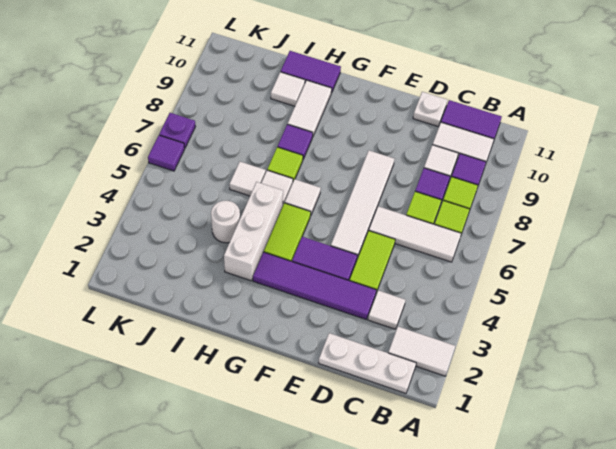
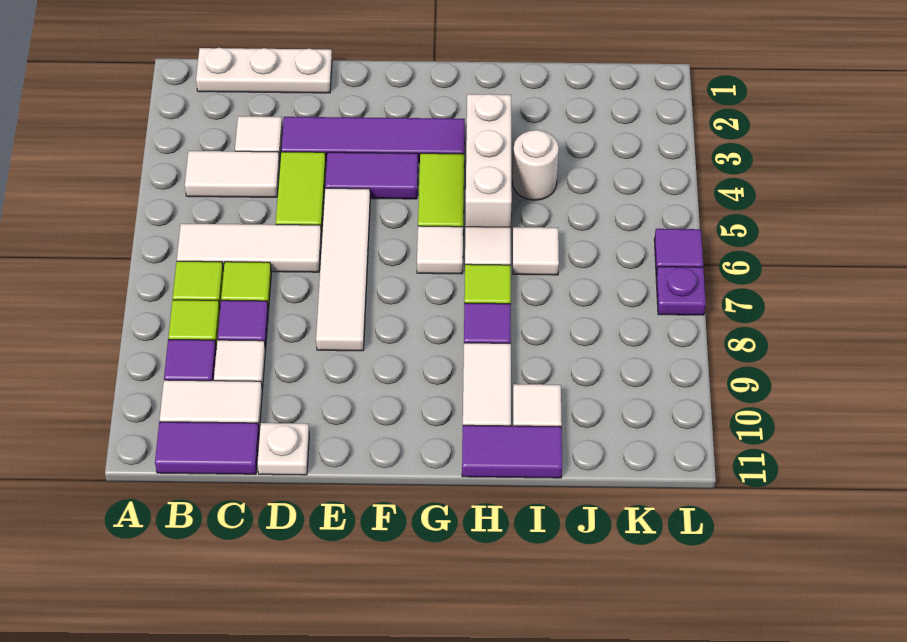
white 1x2 tile [388,327,455,376] -> white 1x2 tile moved to [185,151,280,197]

